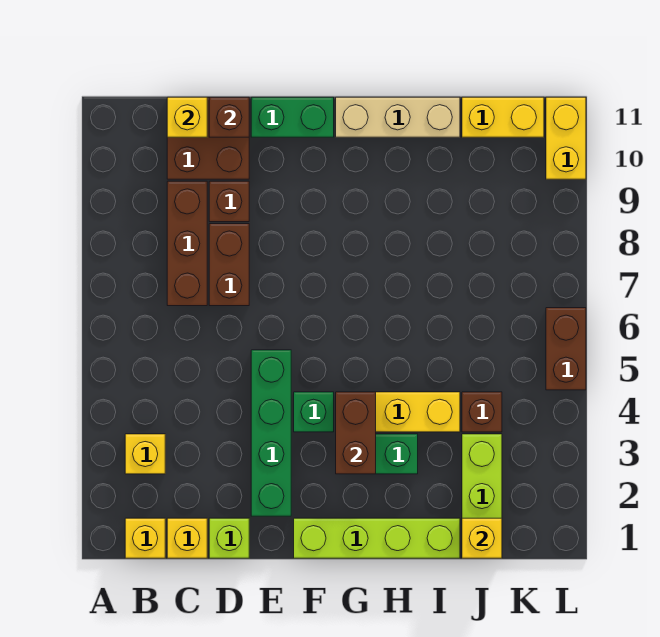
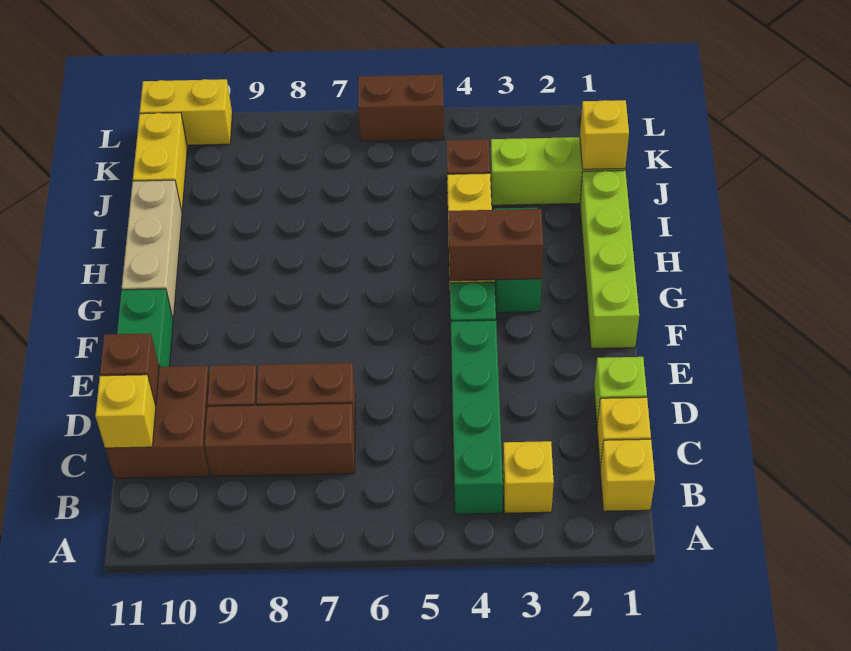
green 1x4 brick [251,350,291,516] -> green 1x4 brick turned to [451,320,503,514]

